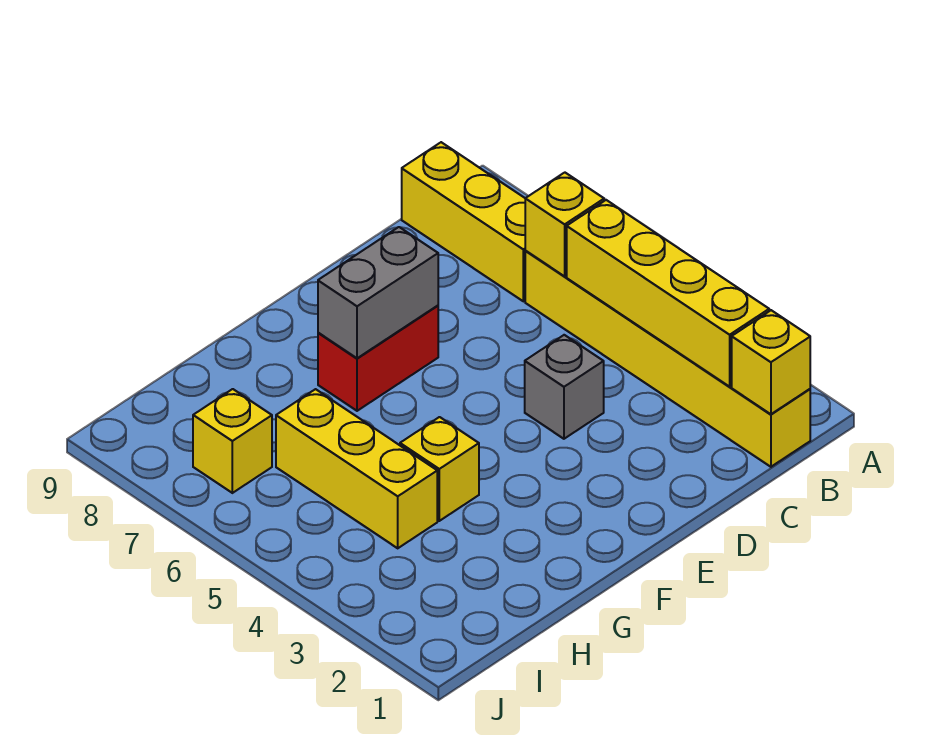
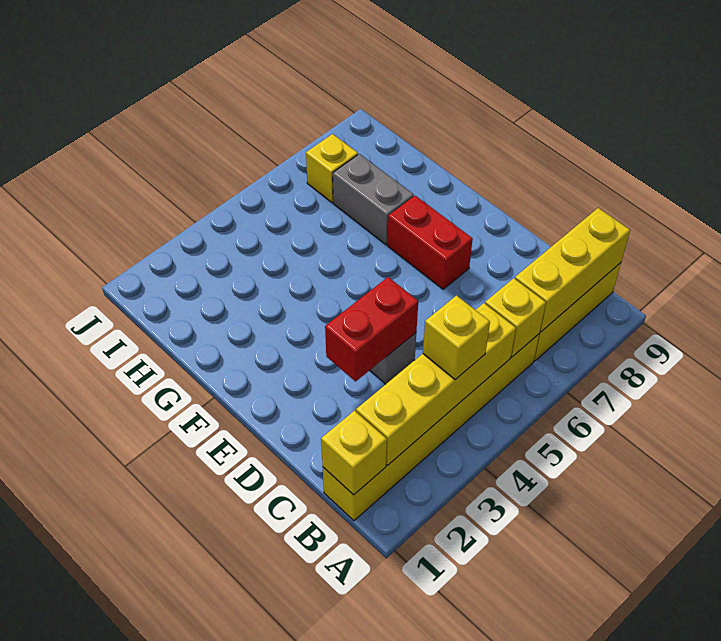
none -> red 1x2 brick [325,277,418,381]
grey 1x2 brick [318,227,438,358] -> grey 1x2 brick moved to [333,154,414,245]
yellow 1x1 brick [400,417,479,521] -> yellow 1x1 brick moved to [423,296,490,380]
yellow 1x3 brick [276,389,437,548] -> yellow 1x3 brick moved to [515,208,630,332]

